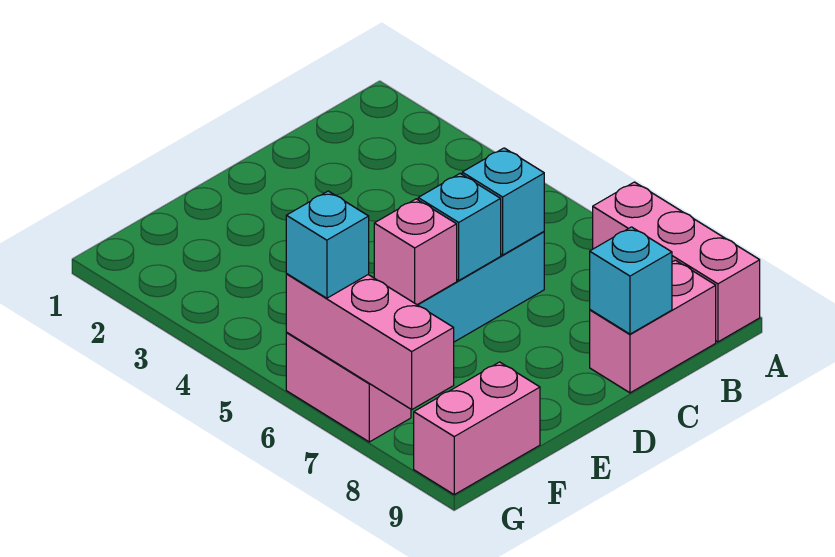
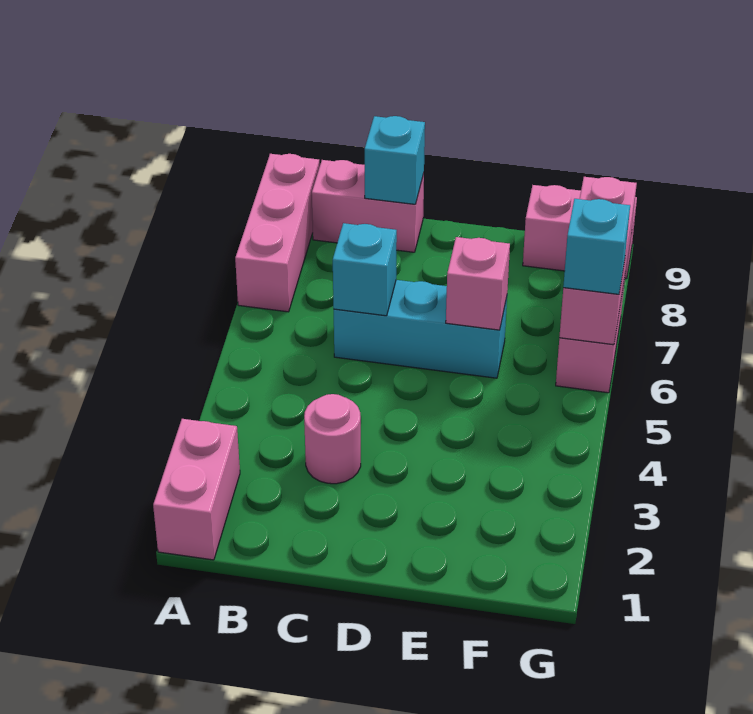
none -> pink 1x2 brick [153,419,240,560]
none -> pink 1x1 round brick [304,394,361,484]
cyan 1x1 brick [418,174,501,280] -> none

